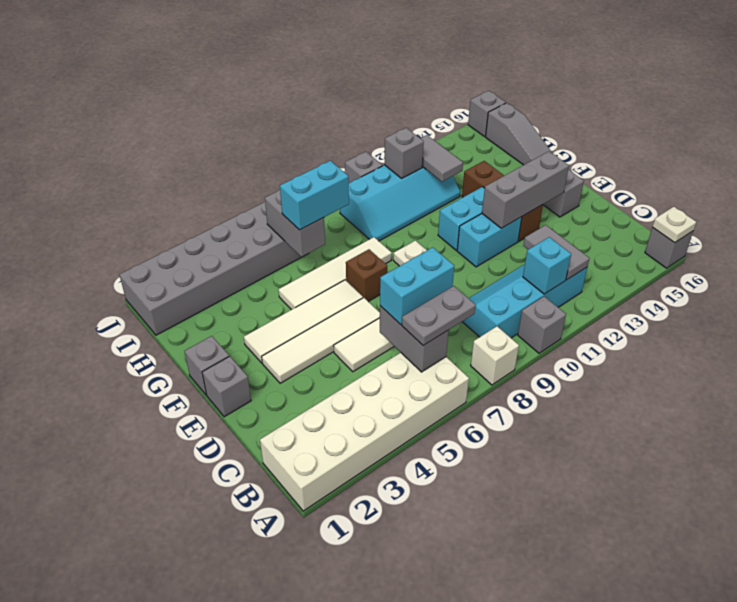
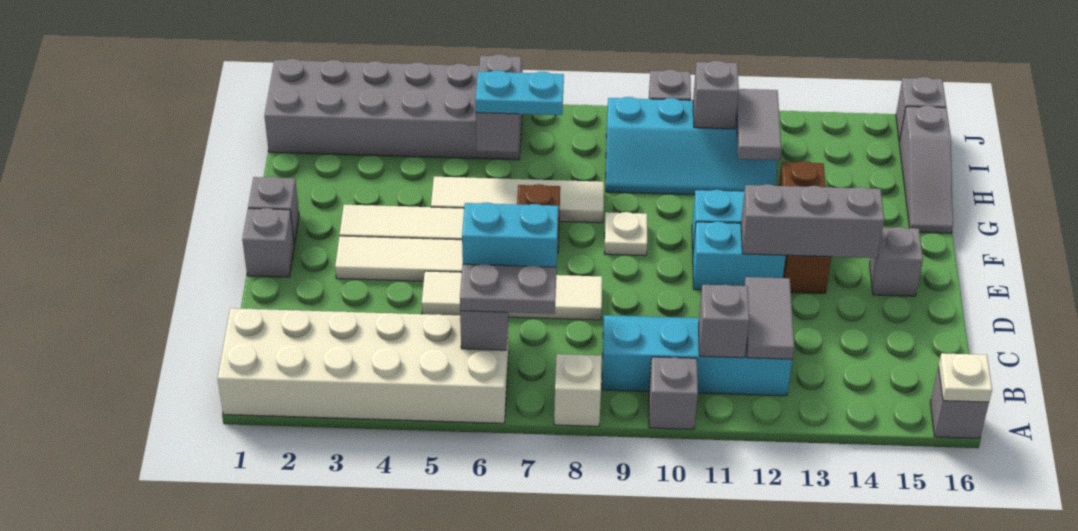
cyan 1x1 brick [523,237,571,294] -> grey 1x1 brick [699,285,749,358]
cyan 1x2 brick [280,161,349,230] -> cyan 1x2 plate [476,70,564,115]

